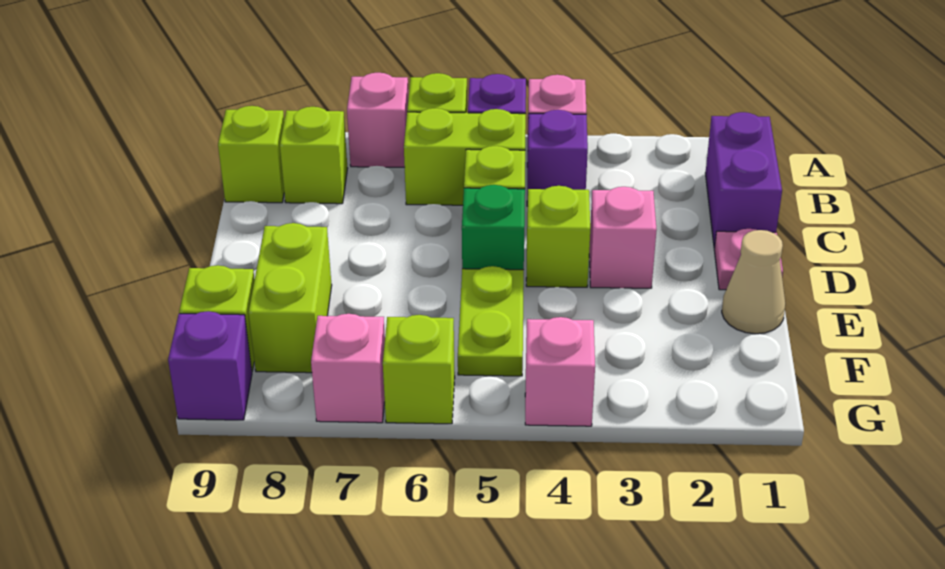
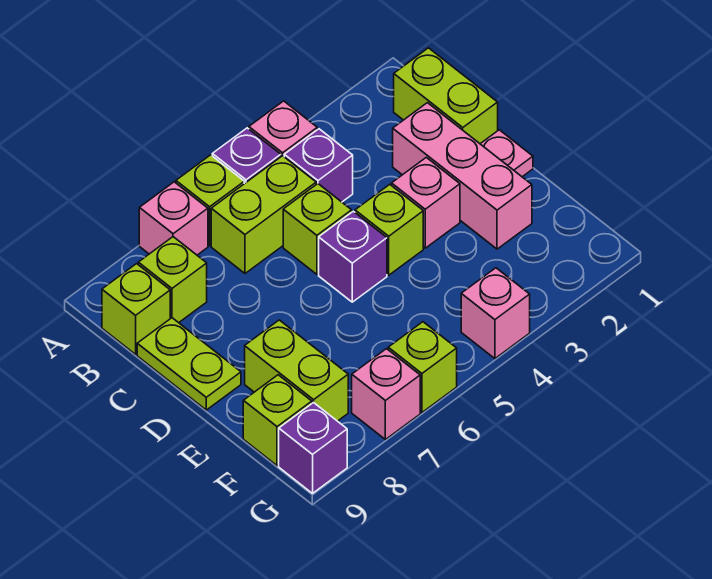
purple 1x2 brick [705,112,782,248] -> lime 1x2 brick [394,48,498,144]
none -> pink 1x3 brick [393,103,532,249]
green 1x1 brick [462,185,525,270] -> purple 1x1 brick [319,211,387,302]
tan 1x1 cone [722,230,785,334] -> none
lime 1x2 plate [458,266,524,376] -> lime 1x2 plate moved to [137,318,241,410]

